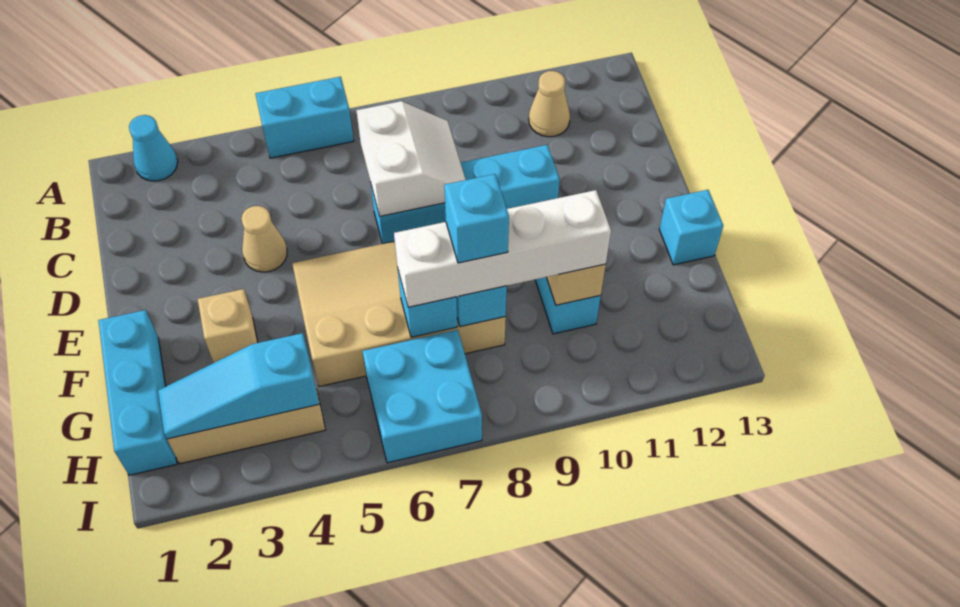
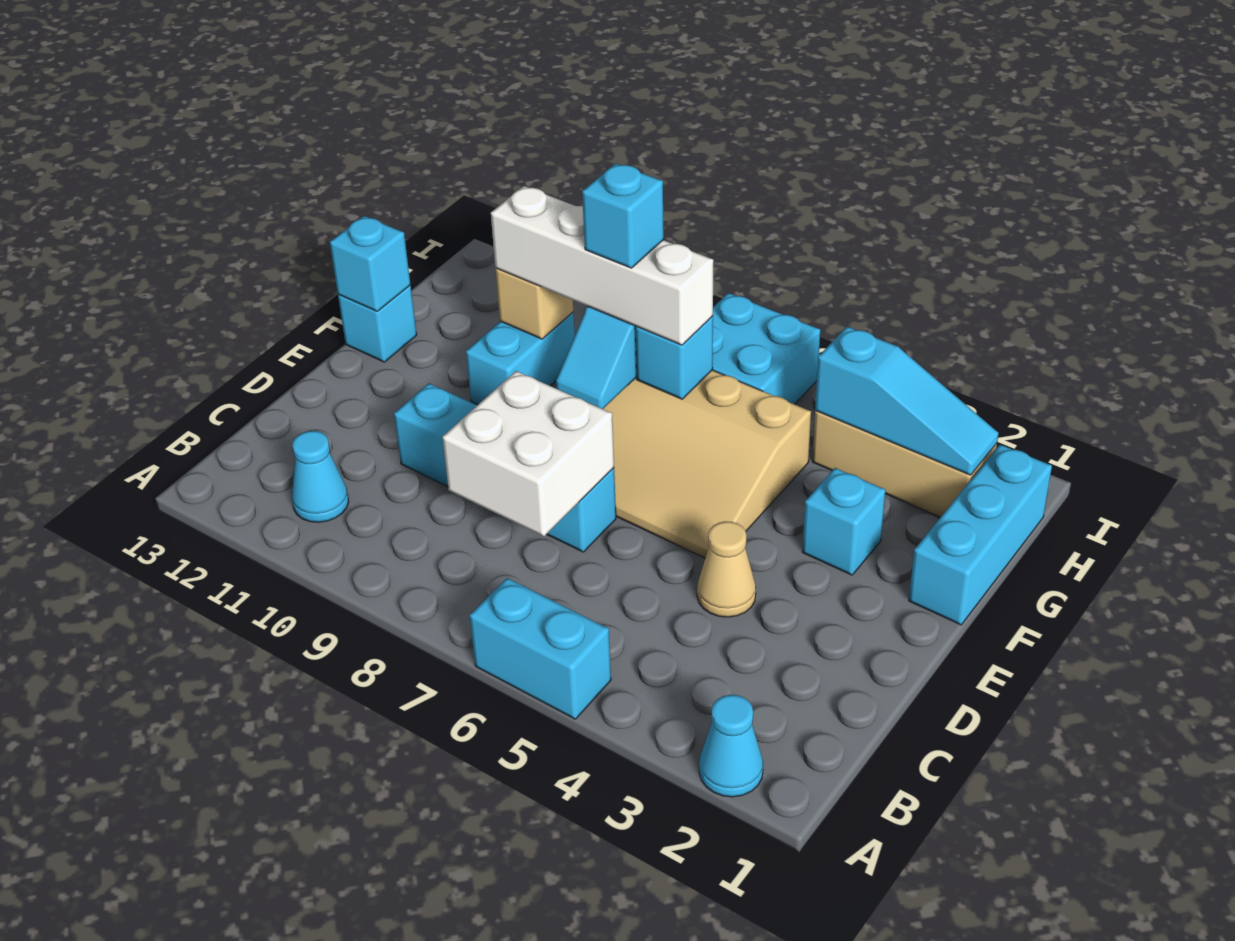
tan 1x1 cone [529,71,570,137] -> cyan 1x1 cone [292,431,349,522]
white 2x2 slope [356,101,466,216] -> white 2x2 brick [442,371,614,536]
tan 1x1 brick [198,289,258,363] -> cyan 1x1 brick [802,468,885,575]
none -> cyan 1x1 brick [330,216,410,311]

